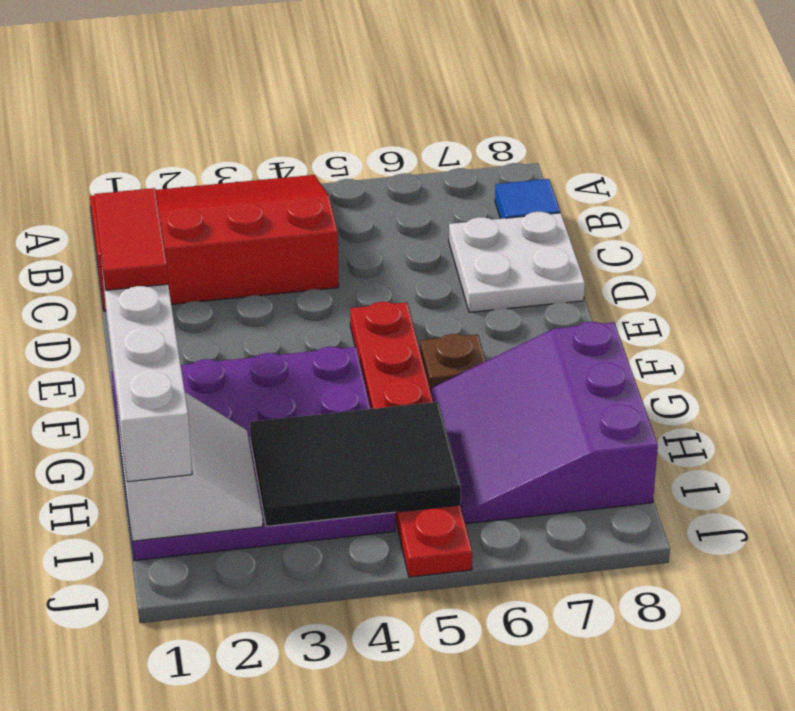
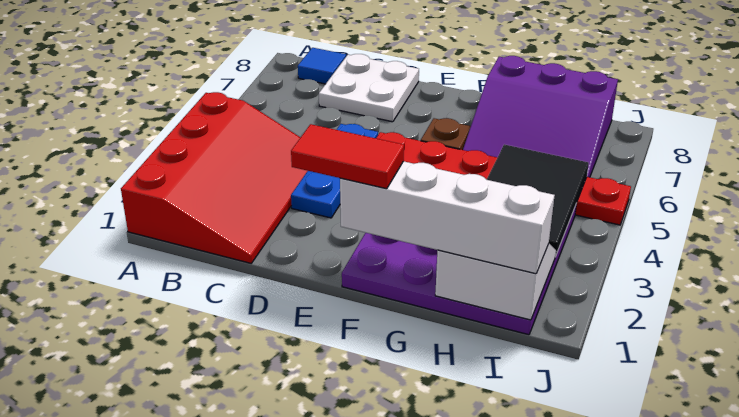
red 3x4 slope [90,175,339,311] -> red 3x4 slope turned to [121,92,307,263]
none -> blue 1x3 plate [291,124,378,218]

